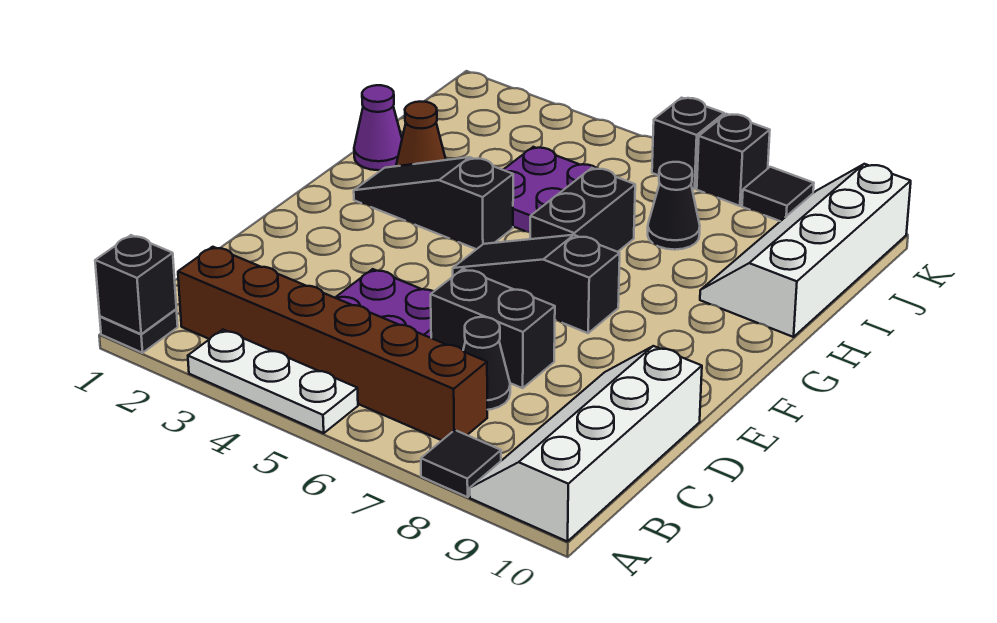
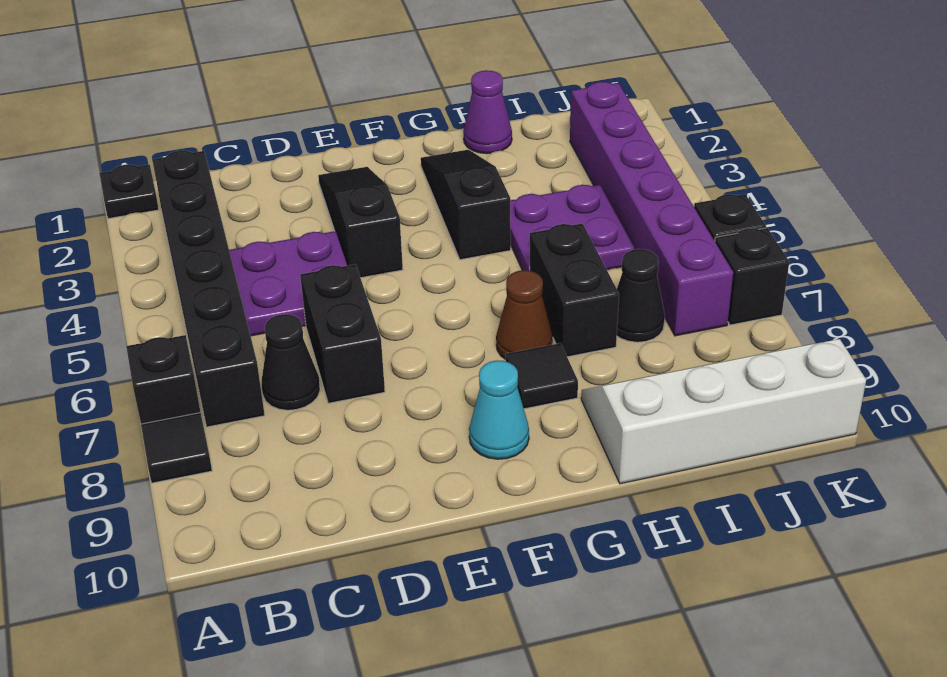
black 1x1 brick [95,235,176,334] -> black 1x1 brick moved to [126,335,201,424]
white 1x3 plate [188,330,358,433] -> none
white 2x4 slope [470,346,702,542] -> none
brown 1x6 brick [178,247,487,440] -> black 1x6 brick [153,151,265,427]
black 1x3 slope [453,235,620,333] -> black 1x3 slope moved to [318,167,403,278]
none -> cyan 1x1 cone [469,361,529,459]
black 1x2 brick [530,168,635,252] -> black 1x2 brick turned to [530,223,619,357]
brown 1x1 cone [396,102,446,166] -> brown 1x1 cone moved to [496,270,553,359]
none -> purple 1x6 brick [570,82,733,336]
black 1x1 tile [742,167,814,221] -> black 1x1 tile moved to [506,343,578,409]

